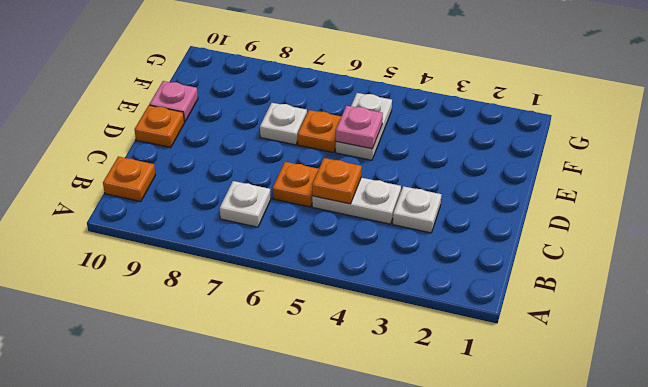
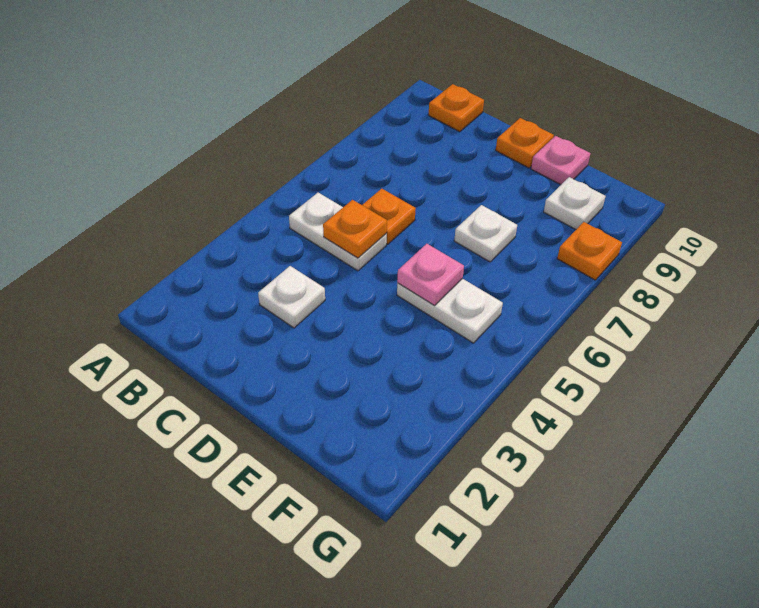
white 1x1 plate [220,181,271,227] -> white 1x1 plate moved to [544,177,606,229]
white 1x2 plate [312,178,401,224] -> white 1x2 plate turned to [289,193,387,271]
orange 1x1 plate [298,110,341,153] -> orange 1x1 plate moved to [557,222,622,280]

